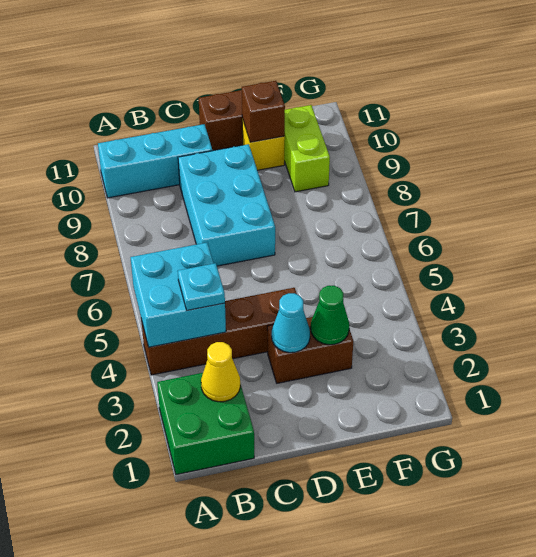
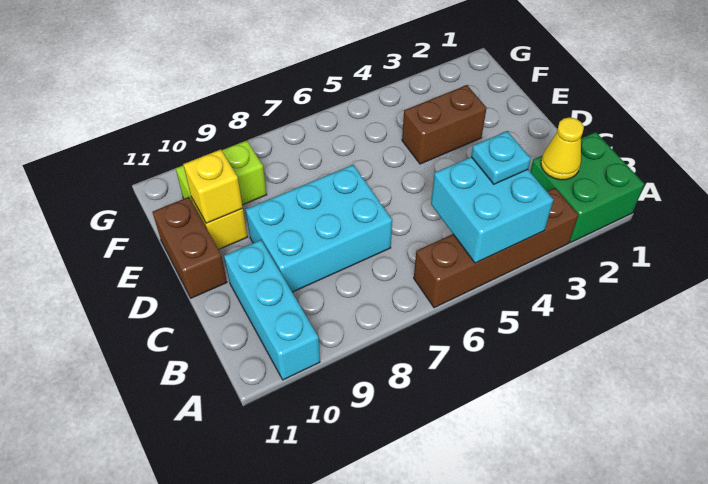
brown 1x4 brick [141,288,297,375] -> brown 1x4 brick turned to [414,188,578,308]
brown 1x2 brick [267,317,353,383] -> brown 1x2 brick turned to [402,85,487,164]
cyan 1x1 cone [272,293,310,353] -> none
green 1x1 cone [311,286,349,345] -> none
brown 1x1 brick [242,81,285,142] -> yellow 1x1 brick [183,149,243,223]

